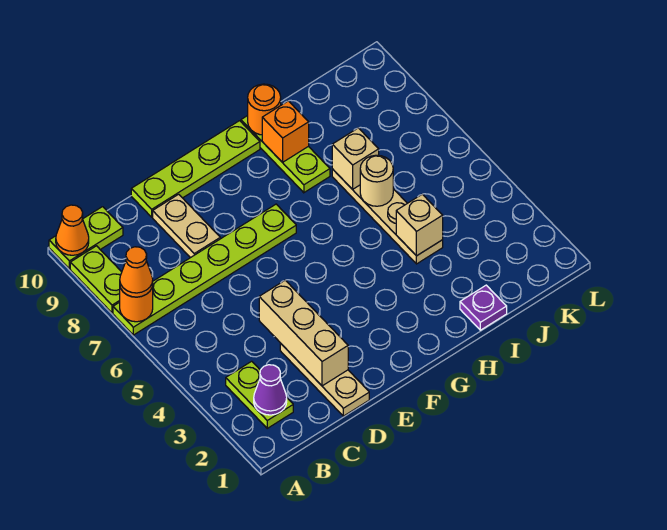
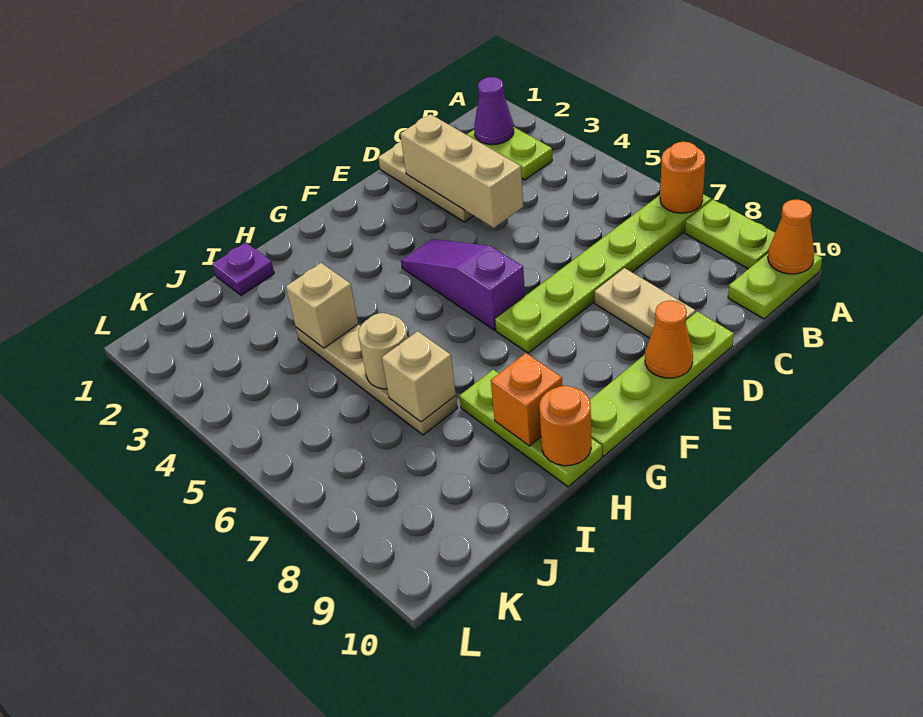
orange 1x1 cone [120,247,153,297] -> orange 1x1 cone moved to [645,301,693,378]
none -> purple 1x3 slope [401,239,525,330]

